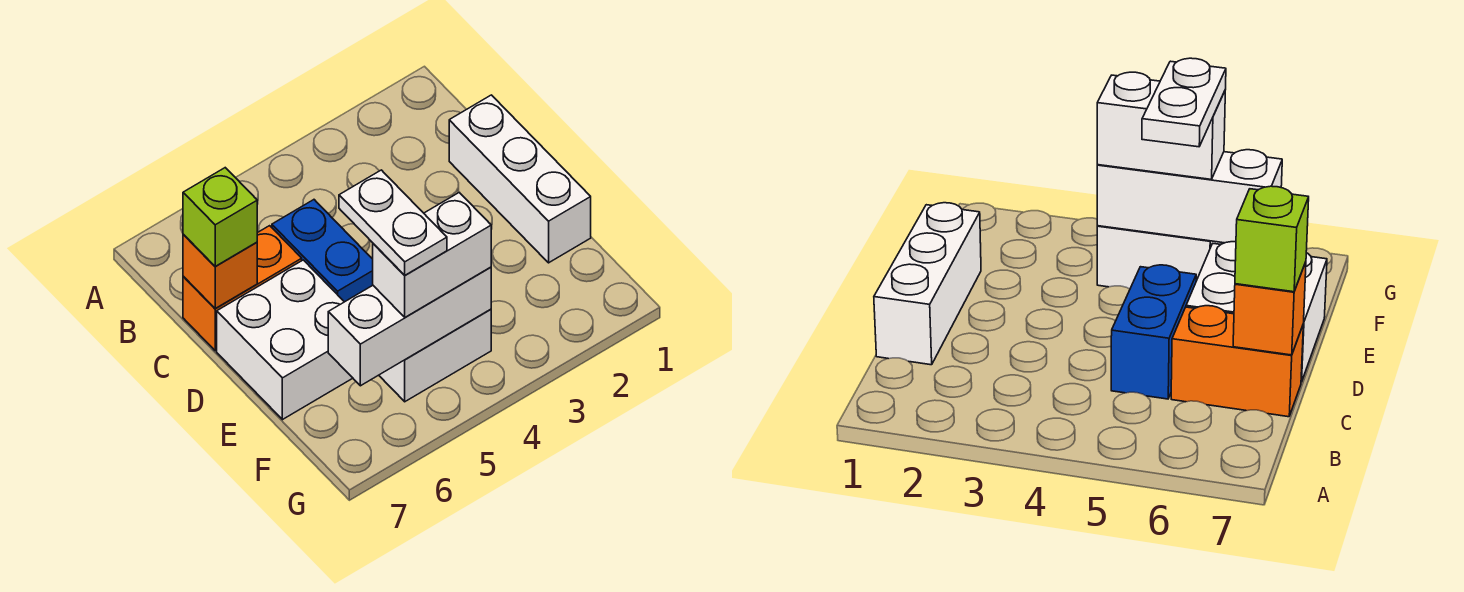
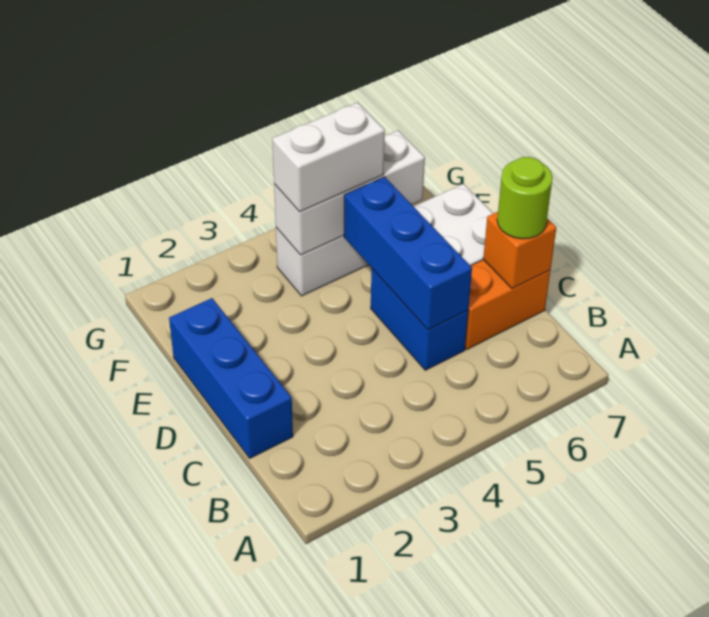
white 1x3 brick [449,95,591,263] -> blue 1x3 brick [169,298,293,458]
none -> blue 1x3 brick [344,177,472,330]
lime 1x1 brick [183,168,257,266] -> lime 1x1 round brick [497,157,553,239]
white 1x2 plate [339,170,447,275] -> none

